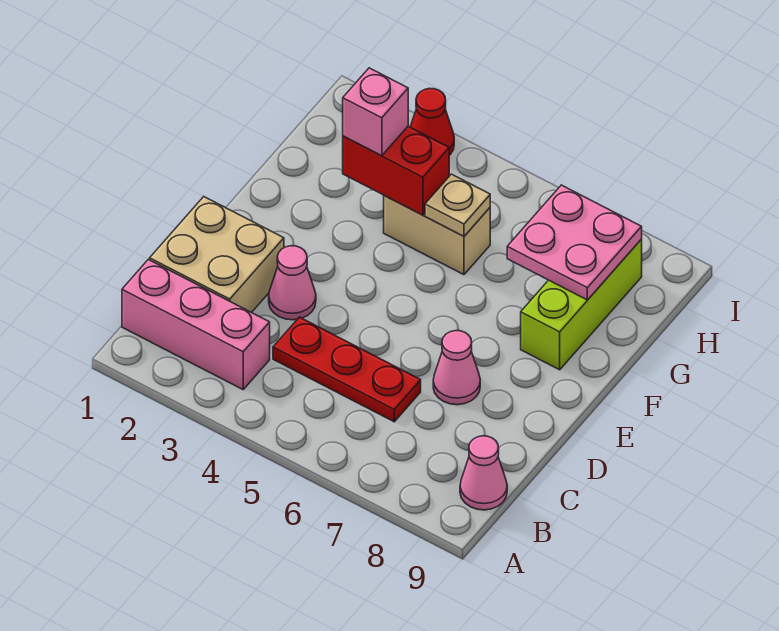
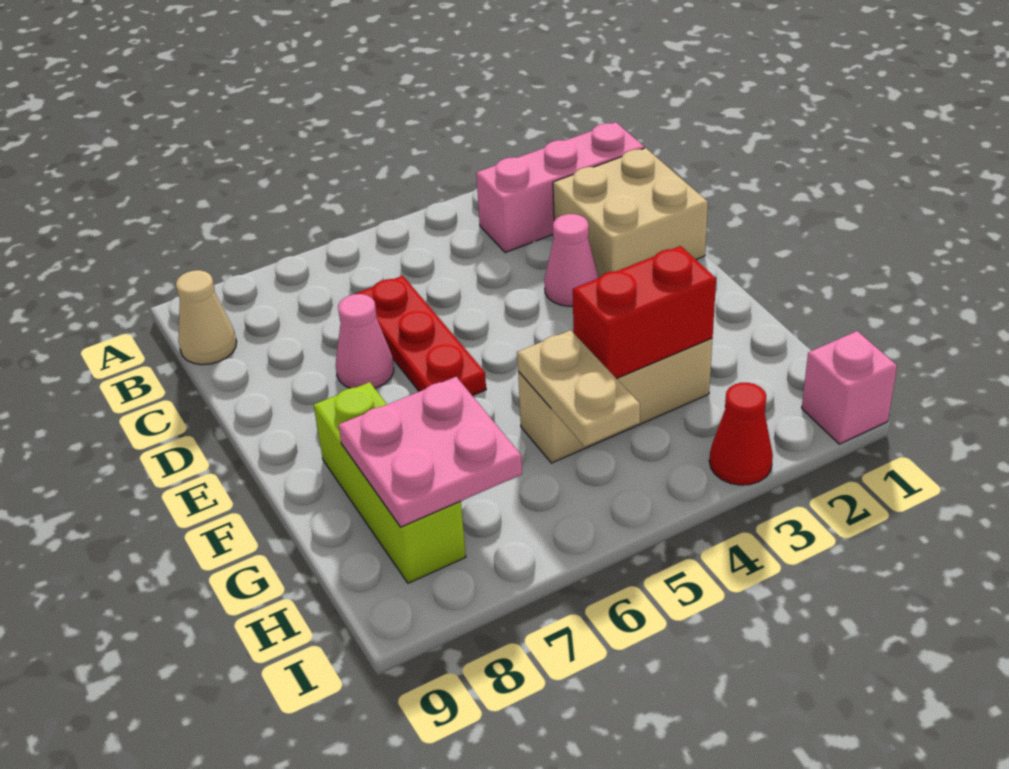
pink 1x1 cone [460,436,507,510] -> tan 1x1 cone [176,270,237,365]
red 1x3 plate [273,317,421,422] -> red 1x3 plate turned to [355,276,486,396]
pink 1x1 brick [343,68,408,156] -> pink 1x1 brick moved to [802,331,897,444]
tan 1x2 brick [384,196,490,275] -> tan 1x3 brick [518,338,712,463]
tan 1x1 plate [425,174,490,236] -> tan 1x2 plate [517,330,640,447]

